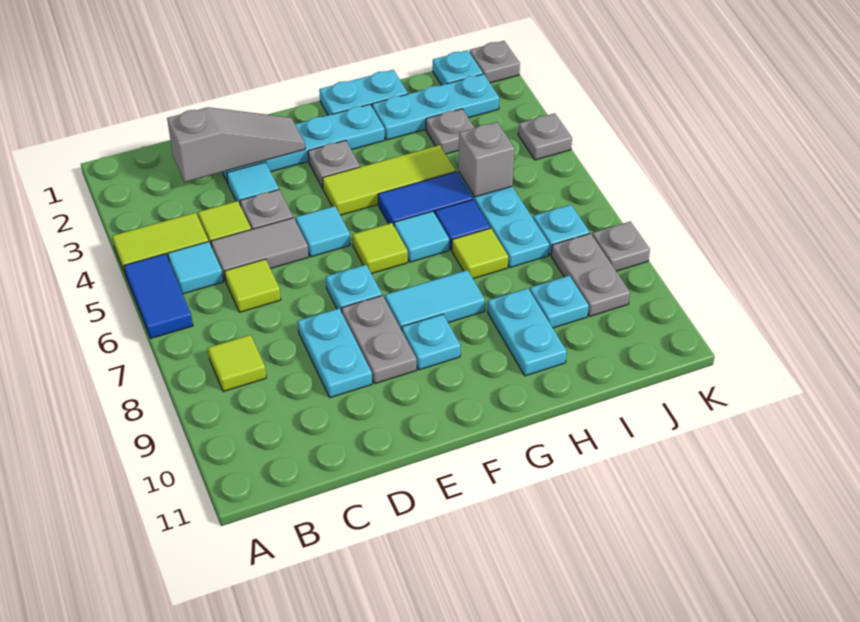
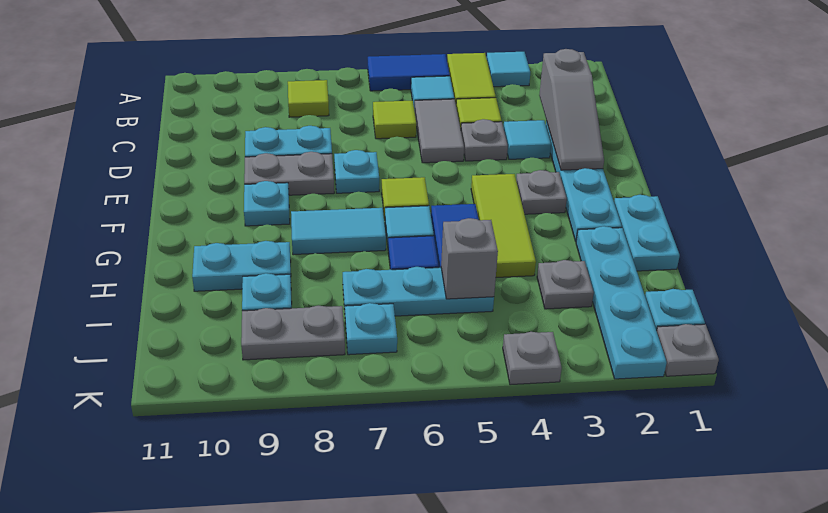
cyan 1x1 tile [296,206,350,257] -> cyan 1x1 tile moved to [487,52,530,87]
cyan 1x2 tile [385,270,485,330] -> cyan 1x2 tile turned to [291,208,386,255]
cyan 1x3 plate [372,74,499,140] -> cyan 1x4 plate [576,226,667,379]
lime 1x1 tile [452,228,508,279] -> none
grey 1x1 plate [592,221,650,271] -> none

